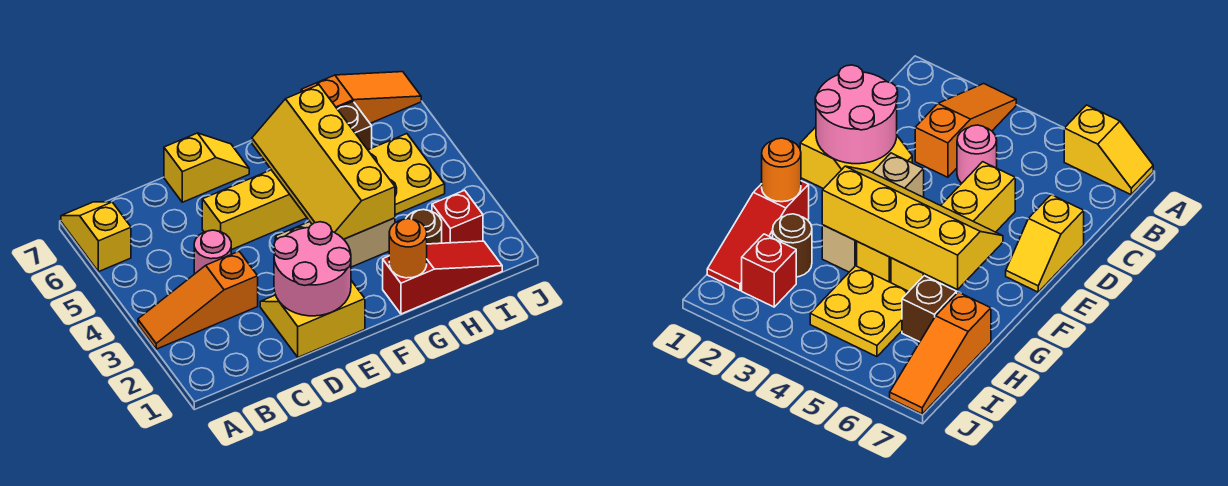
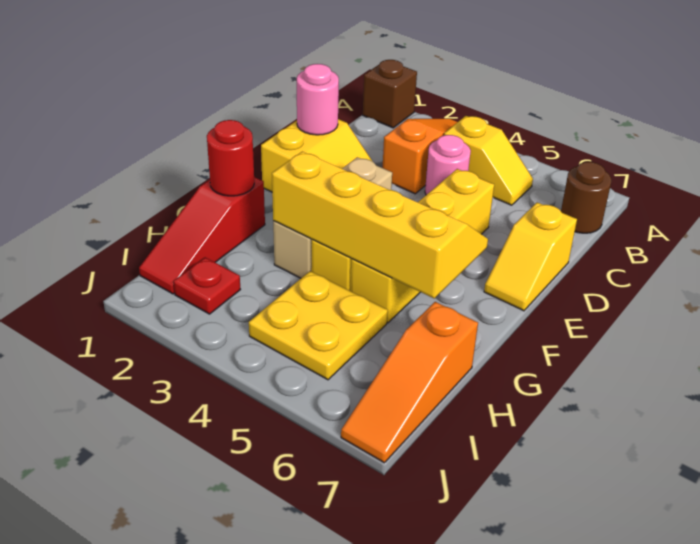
yellow 1x2 slope [61,202,131,272] -> yellow 1x2 slope moved to [444,116,533,205]
pink 2x2 round brick [274,222,351,316] -> pink 1x1 round brick [297,64,339,135]
orange 1x1 round brick [389,219,427,278] -> red 1x1 round brick [207,120,254,196]
brown 1x1 round brick [406,209,442,244] -> brown 1x1 round brick moved to [561,162,611,233]
brown 1x1 brick [337,102,372,150] -> brown 1x1 brick moved to [363,60,417,128]
red 1x1 brick [432,190,483,243] -> red 1x1 plate [173,258,240,314]

